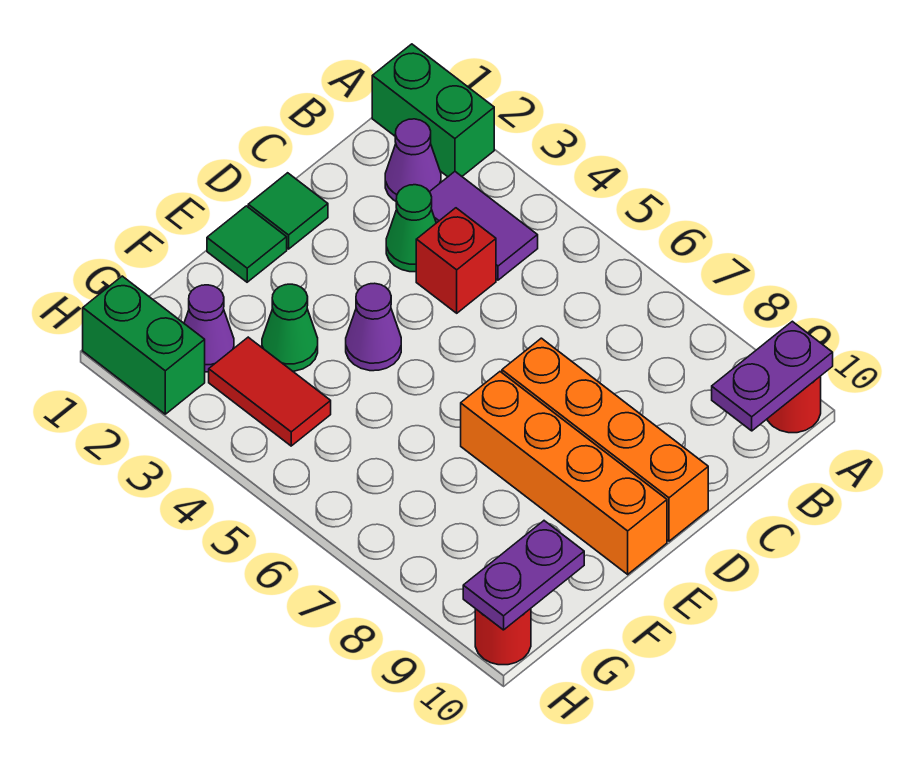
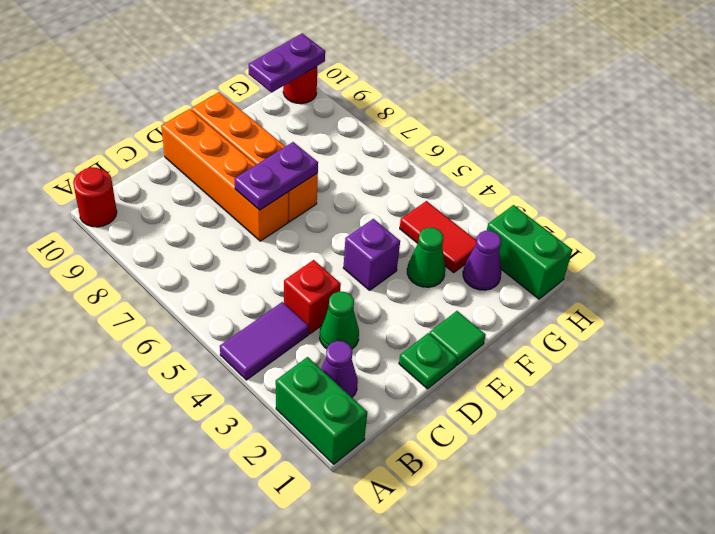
purple 1x2 plate [712,321,833,431] -> purple 1x2 plate moved to [235,142,318,210]
purple 1x2 tile [430,172,538,280] -> purple 1x2 tile turned to [220,302,309,380]
green 1x1 tile [248,173,328,249] -> green 1x1 plate [399,333,457,389]
purple 1x1 cone [346,283,401,371] -> purple 1x1 brick [343,219,400,290]

